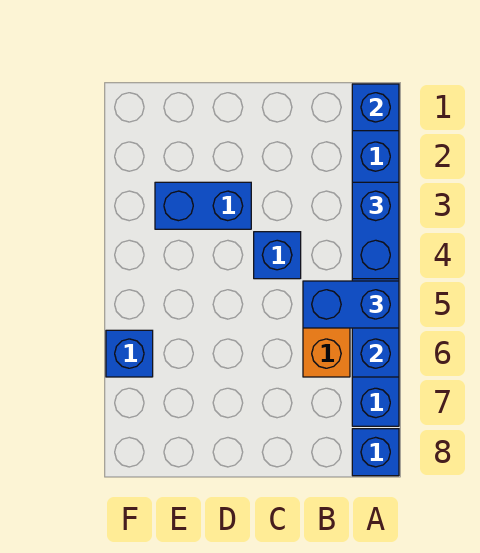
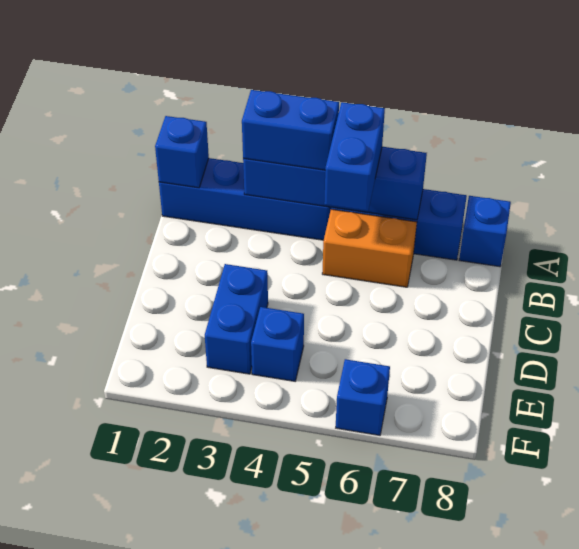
blue 1x1 brick [254,232,301,279] -> blue 1x1 brick moved to [251,307,304,381]

